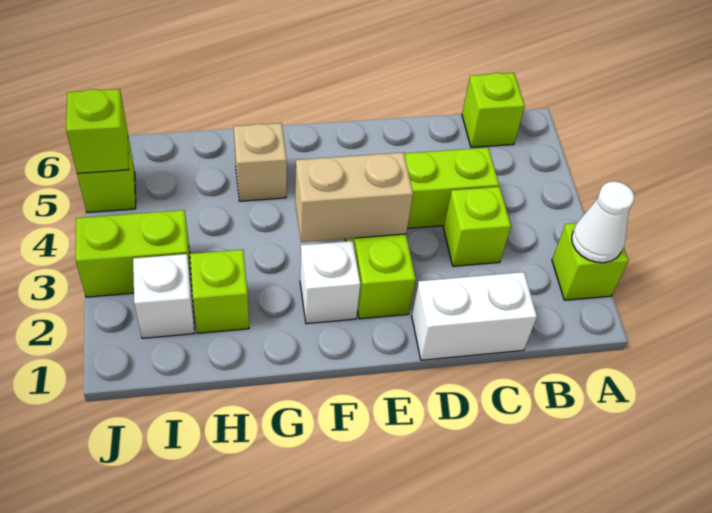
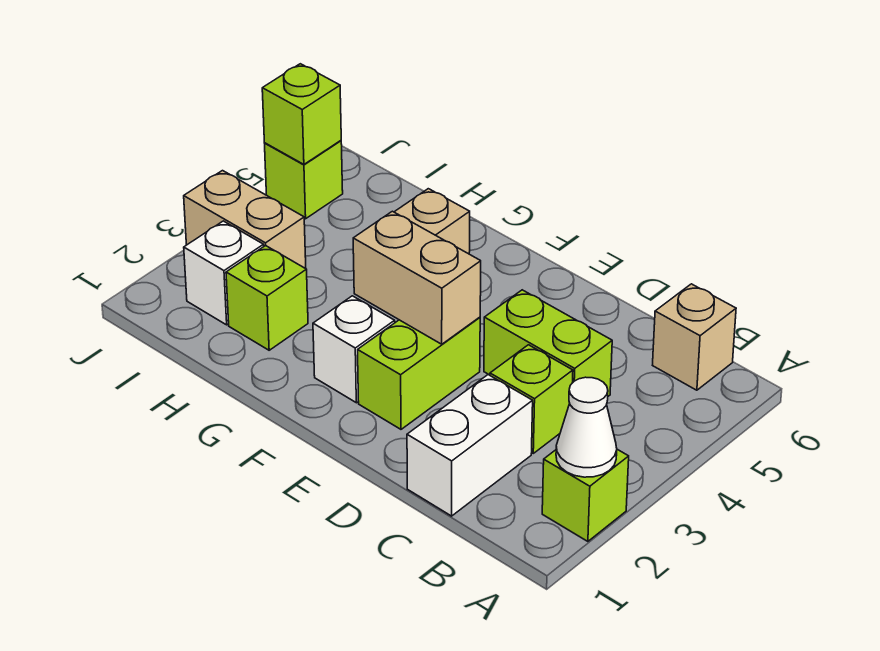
lime 1x1 brick [462,73,525,147] -> tan 1x1 brick [653,284,736,390]
white 1x2 brick [412,272,537,360] -> white 1x2 brick turned to [407,375,533,516]
lime 1x2 brick [76,210,192,297] -> tan 1x2 brick [184,171,306,269]

